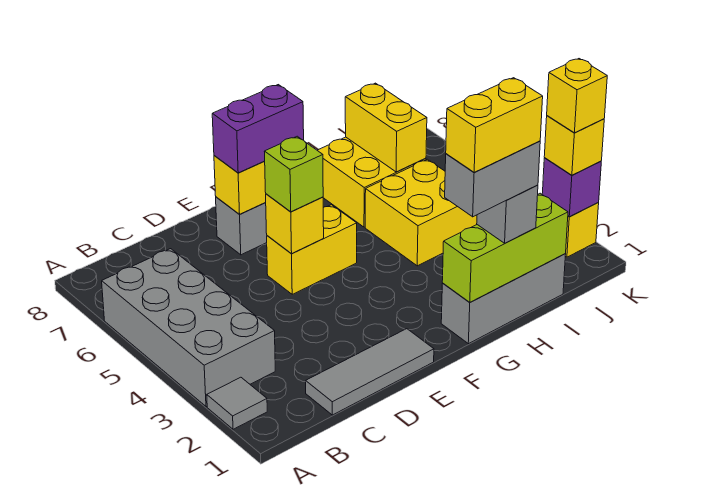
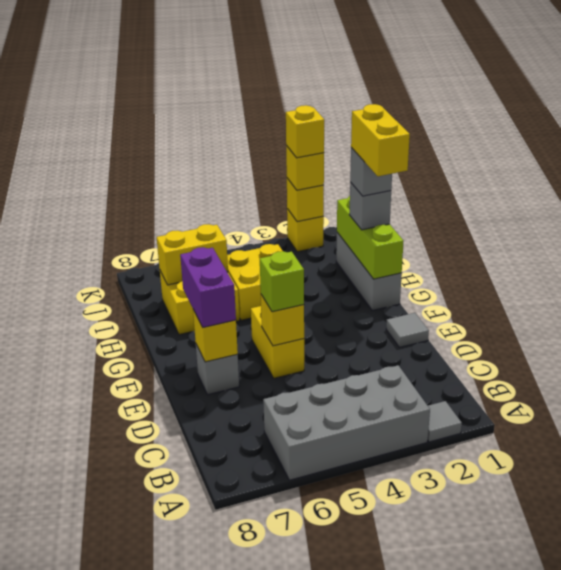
grey 1x3 tile [306,329,434,415] -> grey 1x1 tile [386,313,429,347]
grey 1x2 brick [445,141,540,217] -> grey 1x1 brick [350,148,392,196]
purple 1x1 brick [542,158,601,217] -> yellow 1x1 brick [287,178,324,222]

